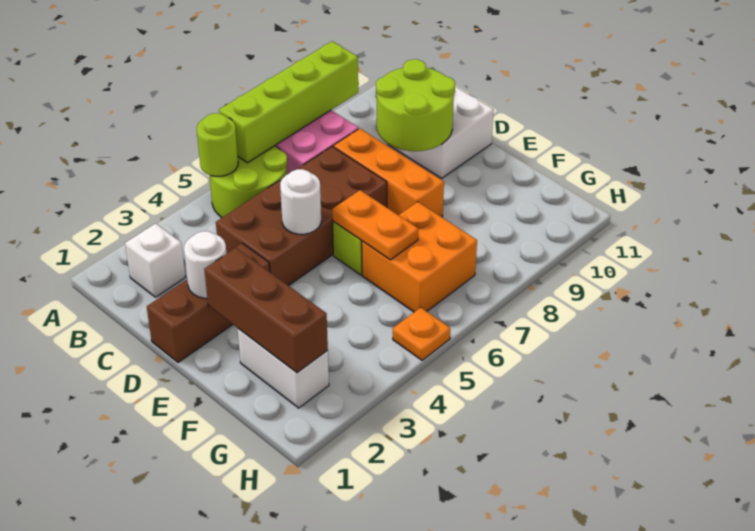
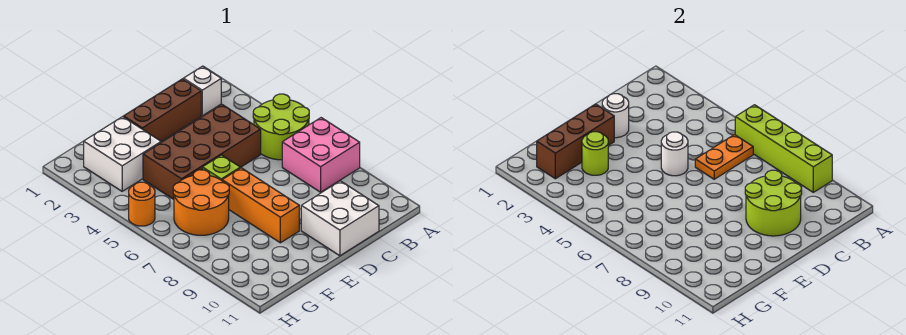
lime 1x1 round brick [197,113,238,176] -> lime 1x1 round brick moved to [582,132,608,175]
brown 2x4 brick [216,146,387,286] -> brown 2x4 brick turned to [143,105,261,199]
orange 1x3 brick [333,128,444,217] -> orange 1x3 brick turned to [222,168,299,243]
brown 1x3 brick [147,243,270,362] -> brown 1x3 brick turned to [124,79,201,142]
orange 1x2 plate [332,190,418,260] -> orange 1x2 plate moved to [695,135,753,179]
white 1x2 brick [238,329,329,408] -> white 2x2 brick [84,117,161,191]
orange 2x2 brick [362,202,477,312] -> orange 2x2 round brick [173,170,229,235]
orange 1x1 plate [393,307,450,360] -> orange 1x1 round brick [129,182,155,226]

